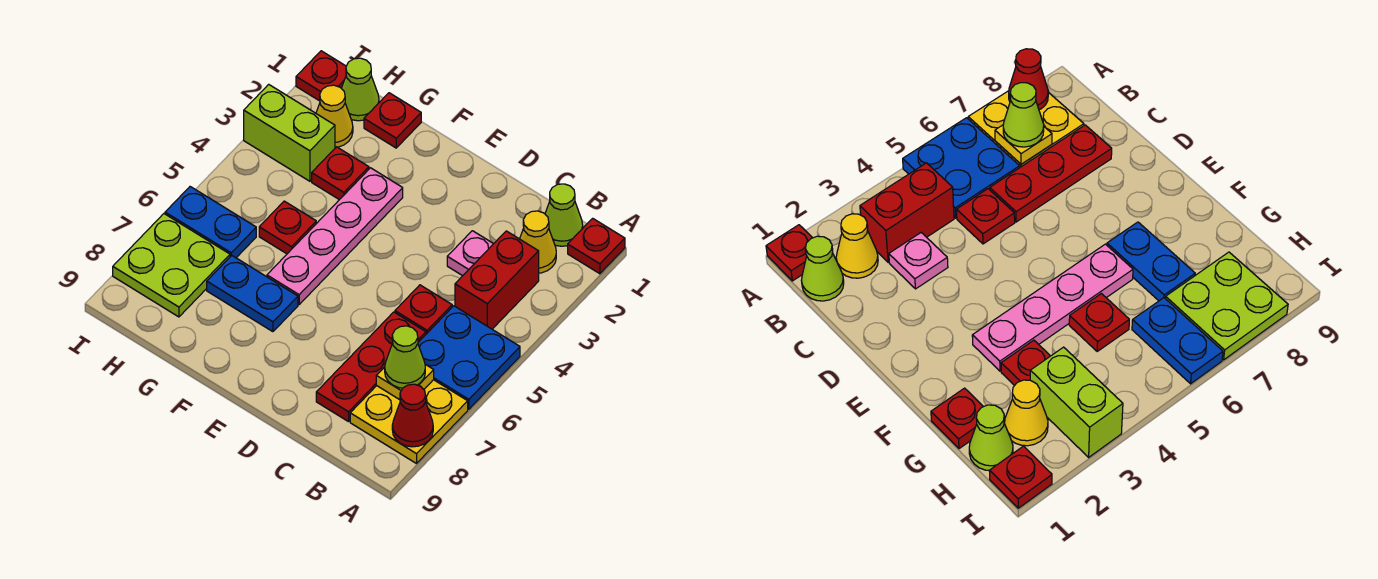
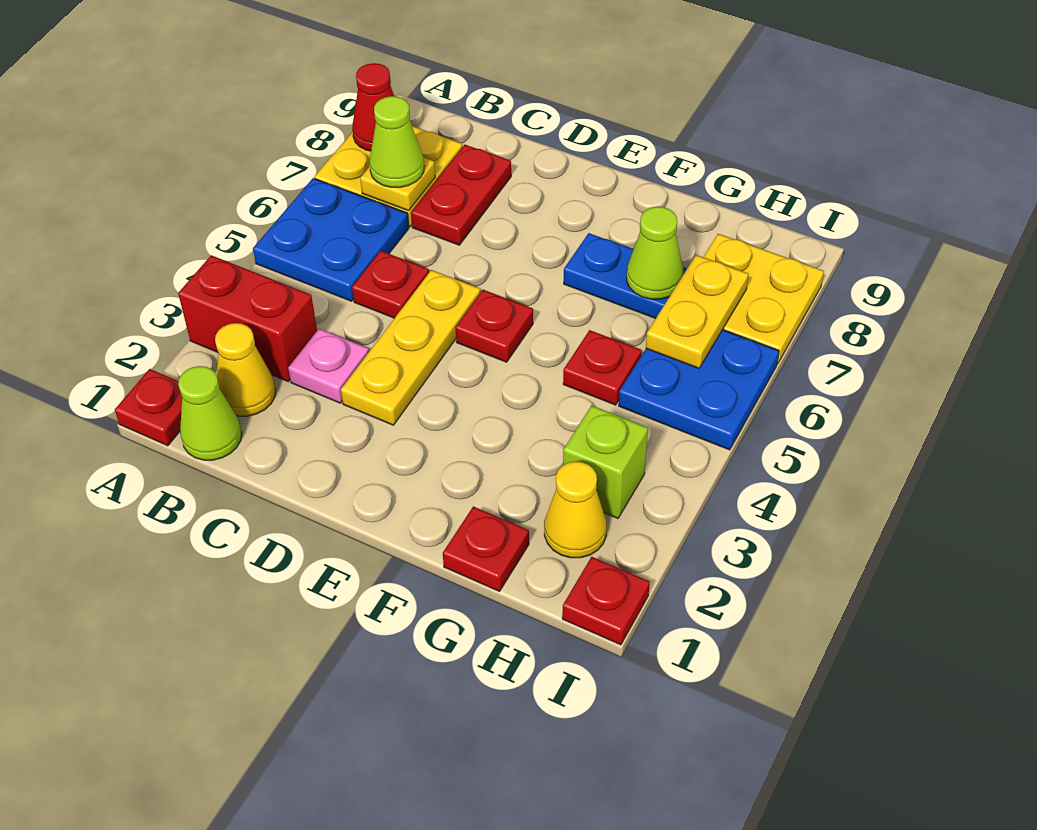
red 1x2 brick [455,231,539,329] -> red 1x2 brick turned to [178,255,317,382]
red 1x3 plate [316,312,426,422] -> red 1x2 plate [411,145,511,245]
none -> yellow 1x3 plate [341,270,481,425]
pink 1x4 plate [267,168,403,304] -> none
red 1x1 plate [312,147,369,200] -> red 1x1 plate moved to [455,290,533,362]
lime 1x1 cone [341,58,379,121] -> lime 1x1 cone moved to [627,207,683,299]
lime 1x2 brick [244,84,335,181] -> lime 1x1 brick [563,405,648,518]
blue 1x2 plate [165,187,256,258] -> blue 2x2 plate [619,330,779,450]
none -> yellow 1x2 plate [646,255,748,368]
lime 2x2 plate [113,214,230,317] -> yellow 2x2 plate [704,234,824,364]

